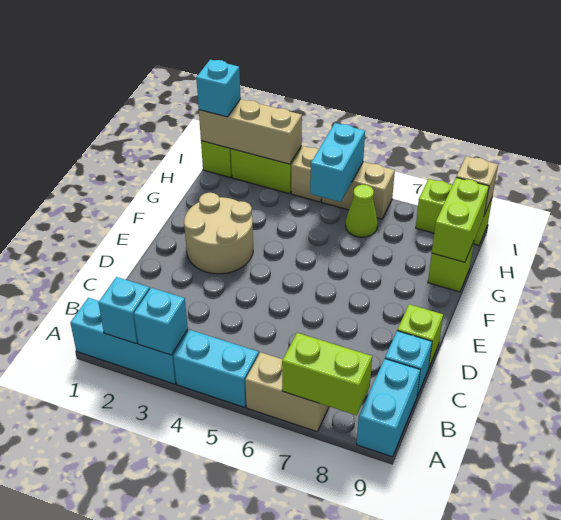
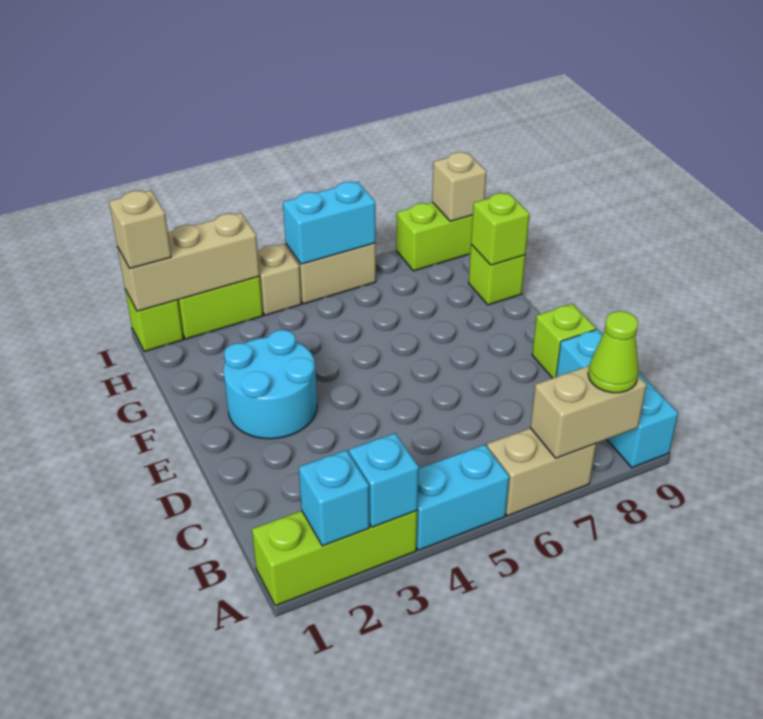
cyan 1x3 brick [70,298,188,384] -> lime 1x3 brick [252,511,417,606]
lime 1x2 brick [282,333,372,415] -> tan 1x2 brick [530,366,647,458]
tan 2x2 round brick [184,193,253,274] -> cyan 2x2 round brick [224,330,317,439]
lime 1x2 brick [432,178,489,262] -> lime 1x1 brick [471,193,530,265]
cyan 1x2 brick [310,123,365,202] -> cyan 1x2 brick turned to [283,182,376,264]
lime 1x1 cone [346,185,378,237] -> lime 1x1 cone moved to [588,311,639,393]
cyan 1x1 brick [196,60,241,117] -> tan 1x1 brick [109,191,171,269]

